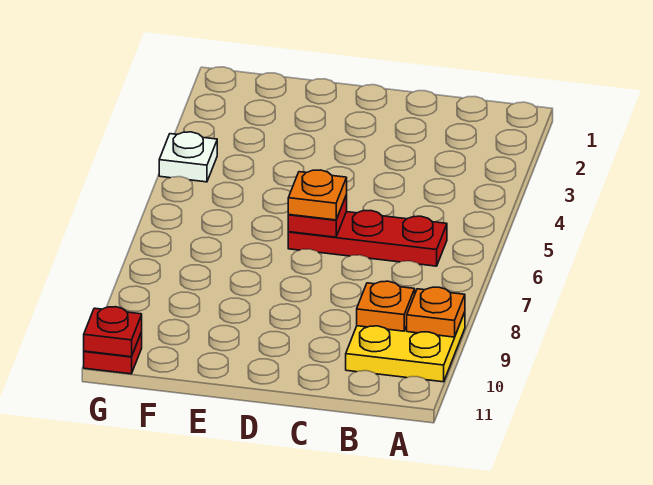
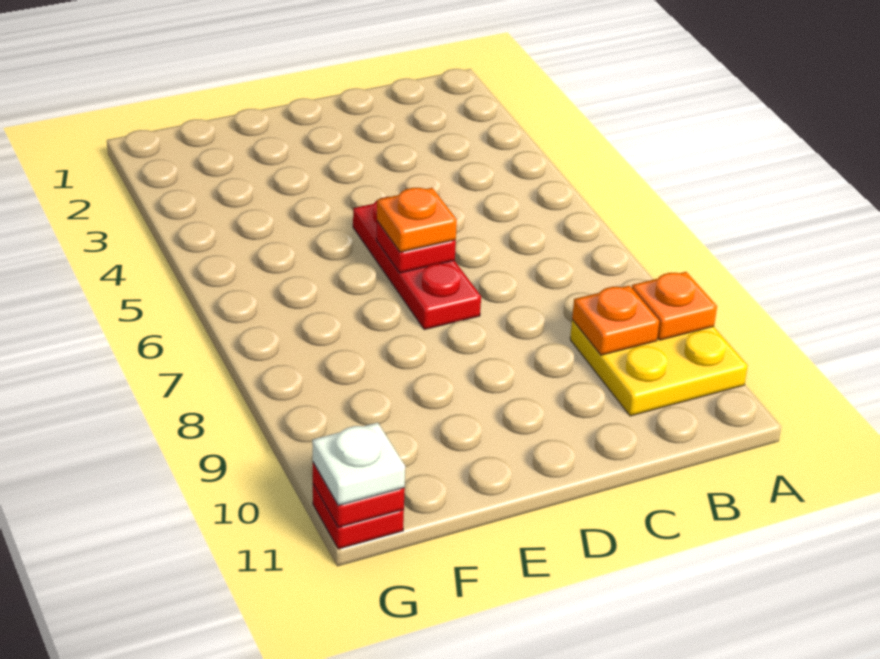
red 1x3 plate [288,210,447,266] -> red 1x3 plate turned to [353,197,481,330]
white 1x1 plate [159,132,217,182] -> white 1x1 plate moved to [312,423,405,505]

